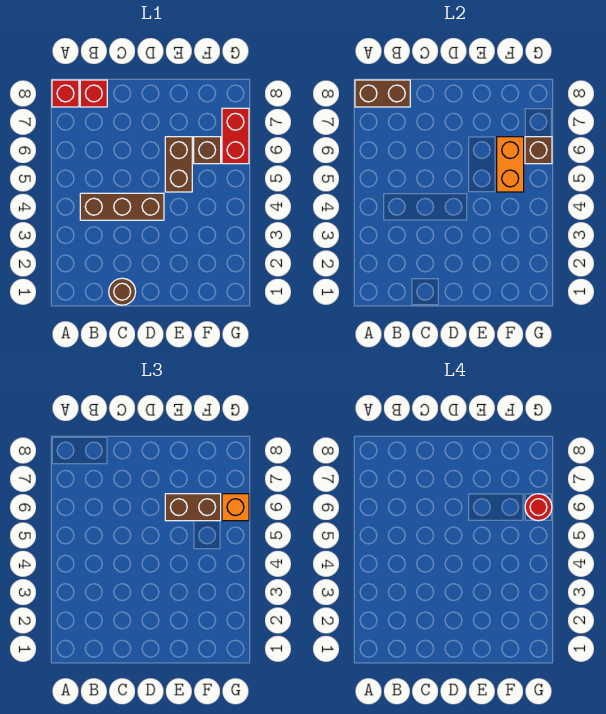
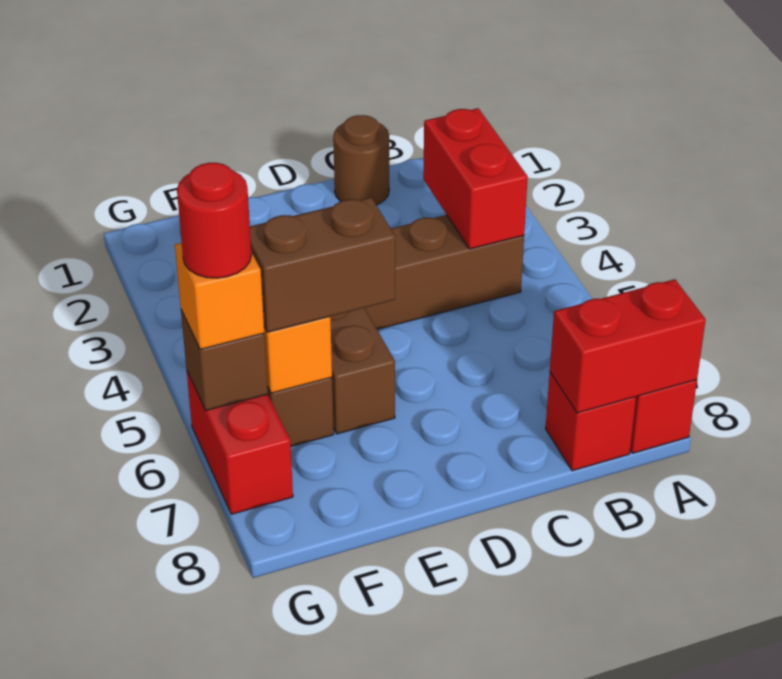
brown 1x2 brick [355,80,410,107] -> red 1x2 brick [550,279,706,413]
none -> red 1x2 brick [423,108,528,249]

